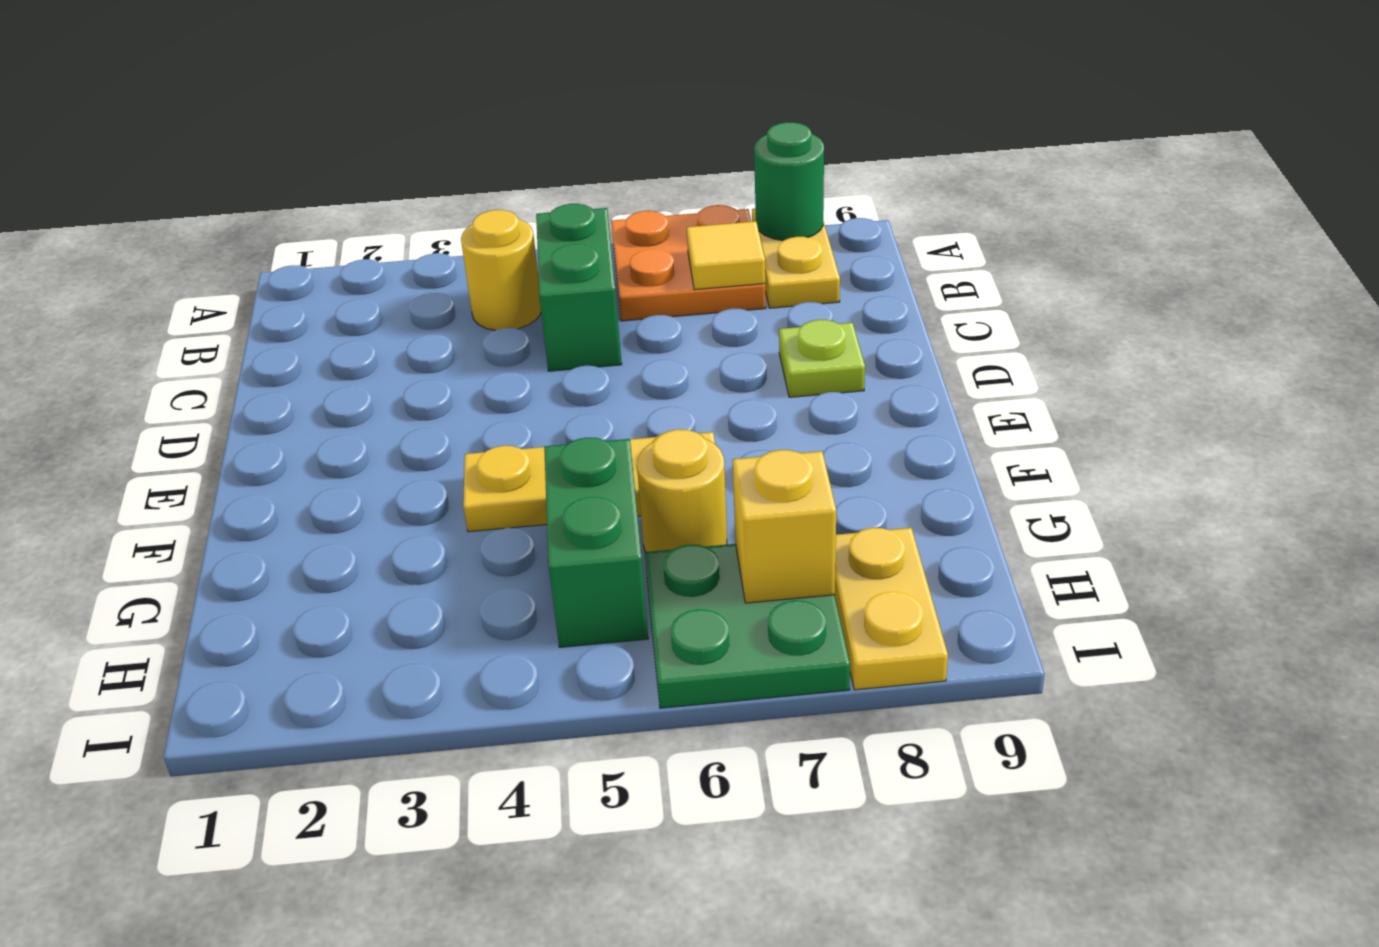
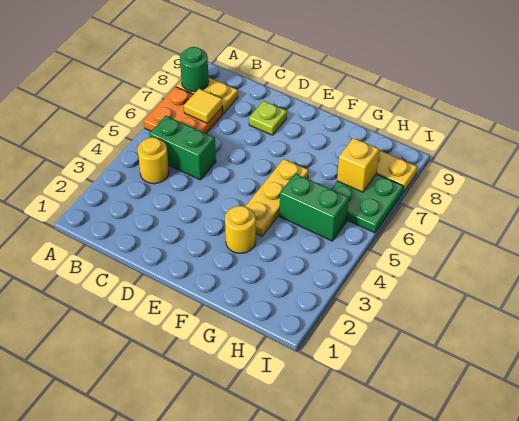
yellow 1x1 round brick [637,429,727,552] -> yellow 1x1 round brick moved to [225,206,256,253]

